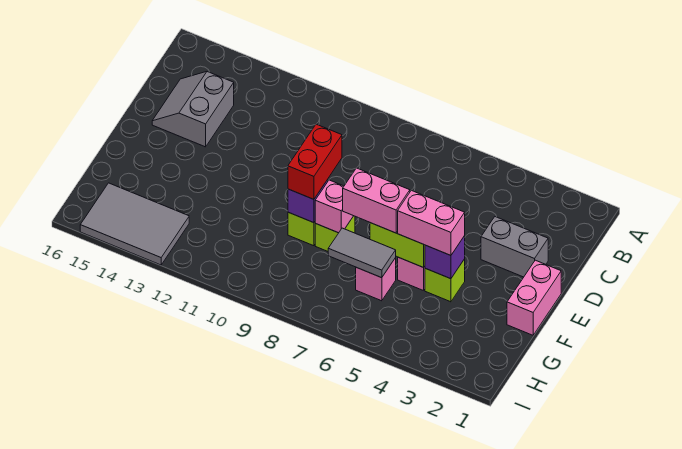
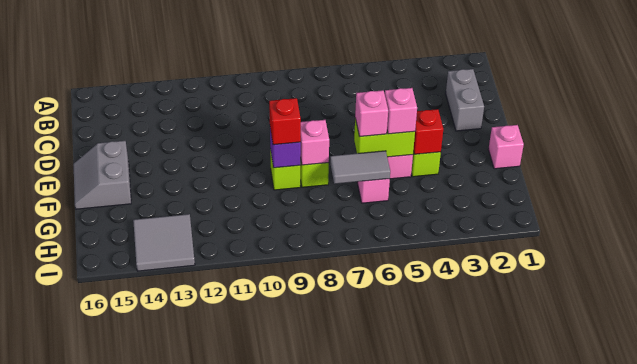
grey 2x2 slope [152,72,234,147] -> grey 2x2 slope moved to [74,141,131,209]
grey 1x2 brick [481,217,548,277] -> grey 1x2 brick turned to [446,69,484,131]
pink 1x2 brick [507,260,561,335] -> pink 1x1 brick [488,125,524,169]
red 1x2 brick [288,124,342,199] -> red 1x1 brick [269,98,301,145]
purple 1x1 brick [425,236,465,279] -> red 1x1 brick [413,109,443,154]
pink 1x2 brick [398,190,465,255] -> pink 1x1 brick [385,88,417,134]
pink 1x2 brick [343,168,410,233] -> pink 1x1 brick [355,90,388,137]
grey 2x3 tile [80,183,189,265] -> grey 2x2 tile [133,214,195,271]

